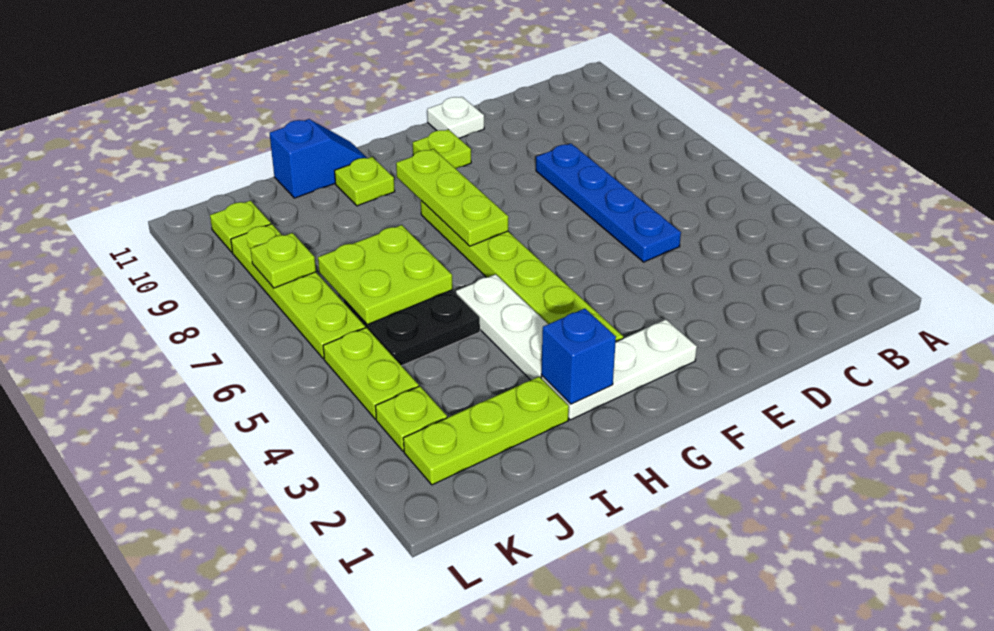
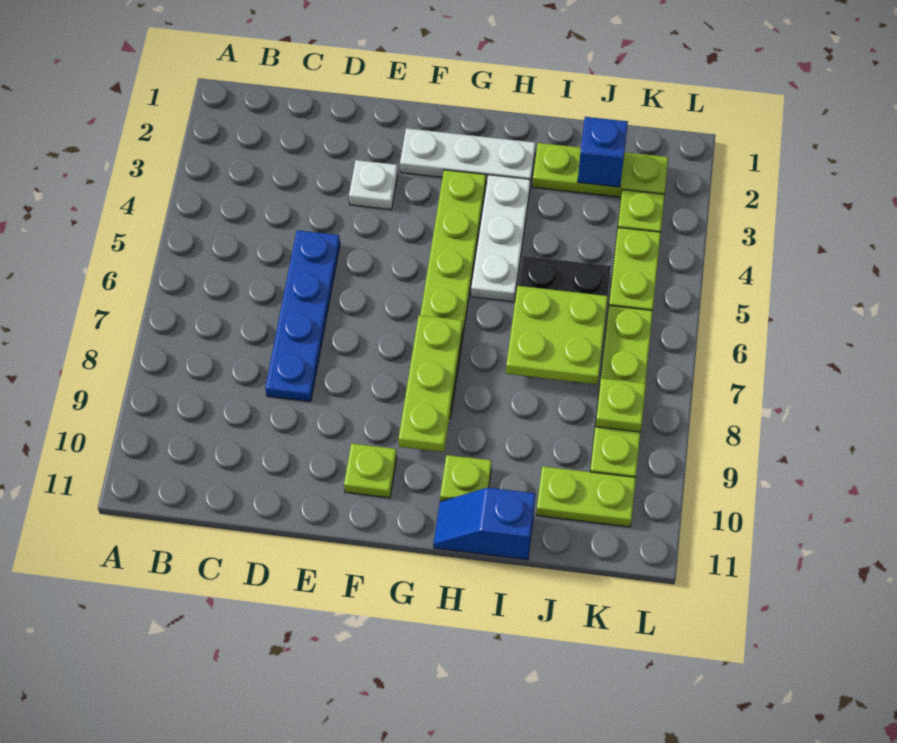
white 1x1 plate [427,97,484,138] -> white 1x1 plate moved to [349,160,398,210]
blue 1x1 brick [541,309,616,404] -> blue 1x1 brick moved to [578,117,628,187]
lime 1x1 plate [210,201,271,252] -> lime 1x2 plate [536,466,636,527]

